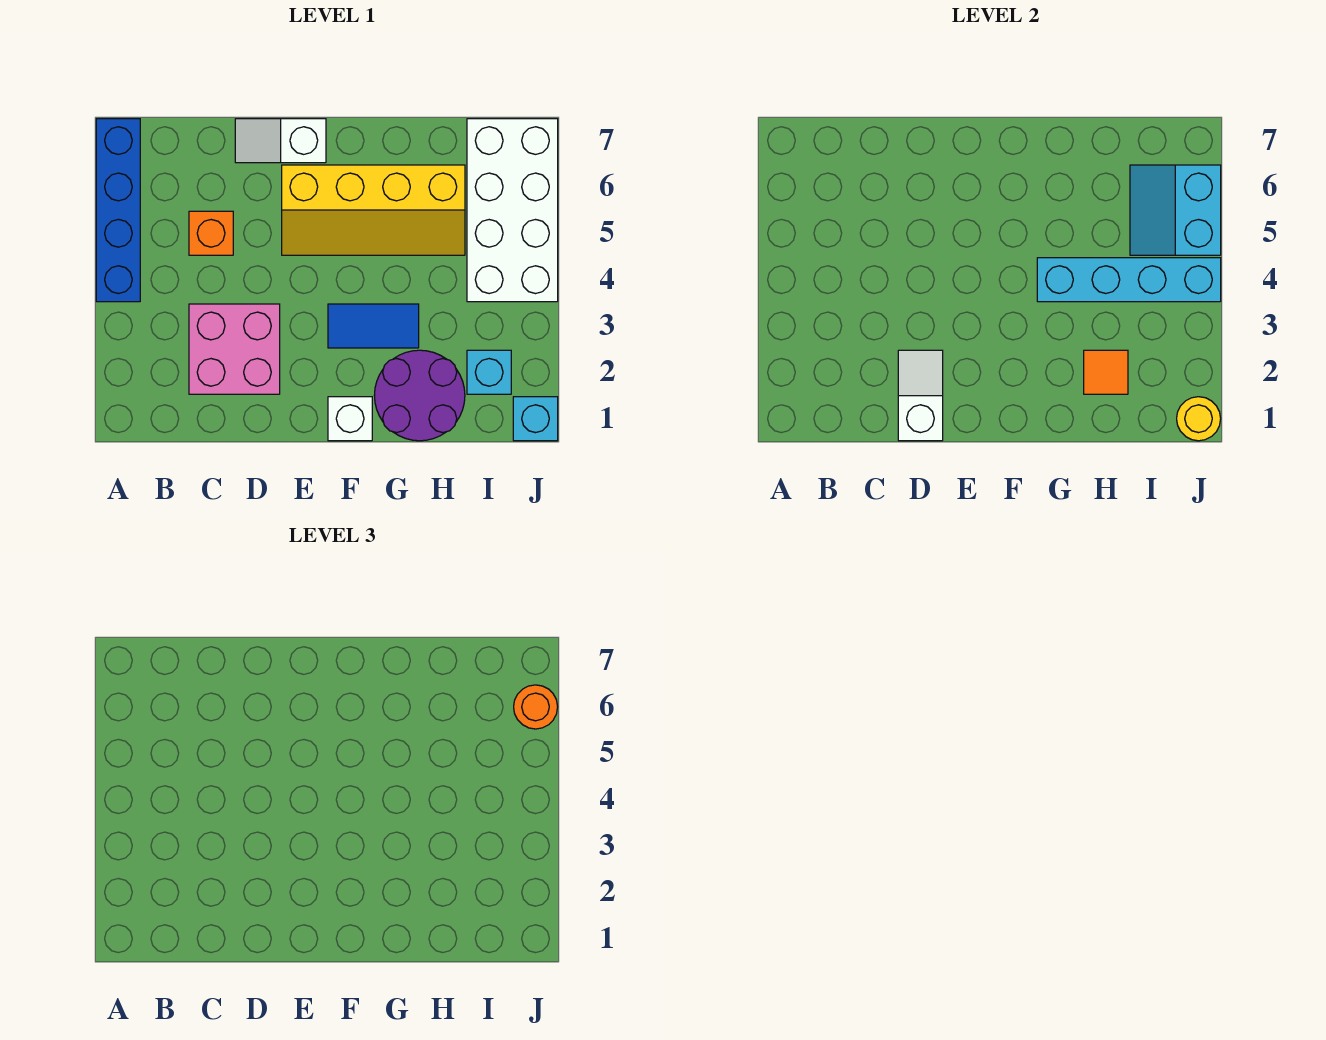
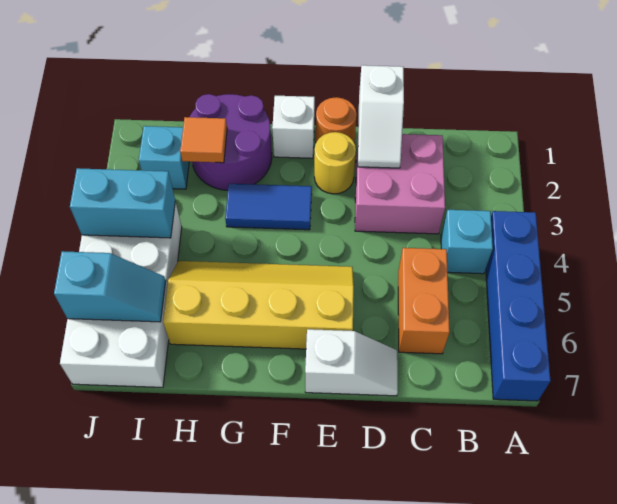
orange 1x1 brick [189,211,233,255] -> orange 1x2 brick [398,248,450,354]
cyan 1x4 brick [1037,258,1221,302] -> cyan 1x2 brick [70,168,175,238]
cyan 2x2 slope [1130,165,1221,255] -> cyan 1x2 slope [54,251,166,322]
cyan 1x1 brick [513,397,558,441] -> cyan 1x1 brick moved to [441,210,493,274]
yellow 1x1 round brick [1177,397,1221,441] -> yellow 1x1 round brick moved to [314,132,356,194]
orange 1x1 round brick [514,685,558,729] -> orange 1x1 round brick moved to [316,97,357,143]

